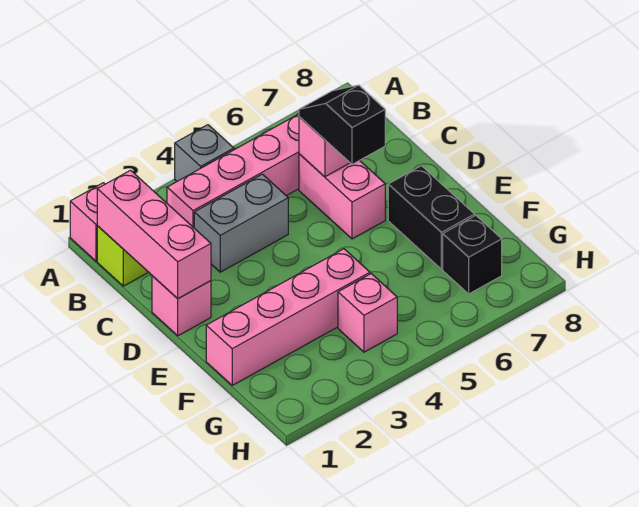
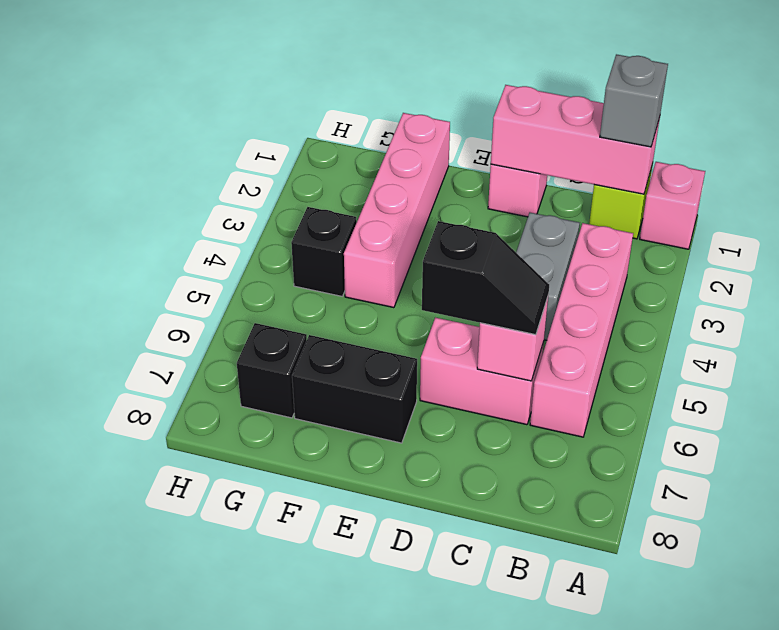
grey 1x1 brick [175,125,234,181] -> grey 1x1 brick moved to [600,54,668,147]
pink 1x1 brick [338,274,397,352] -> black 1x1 brick [291,207,357,296]

